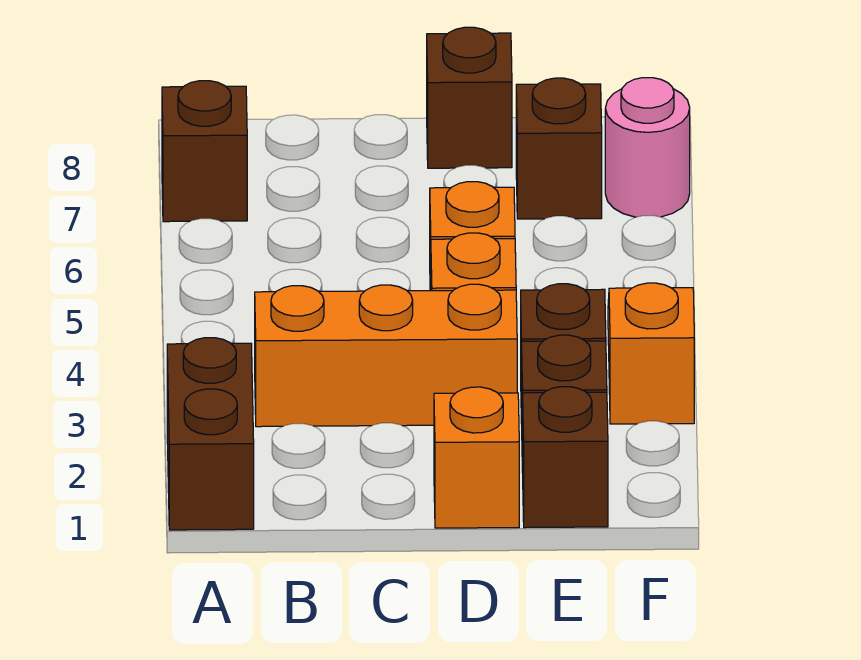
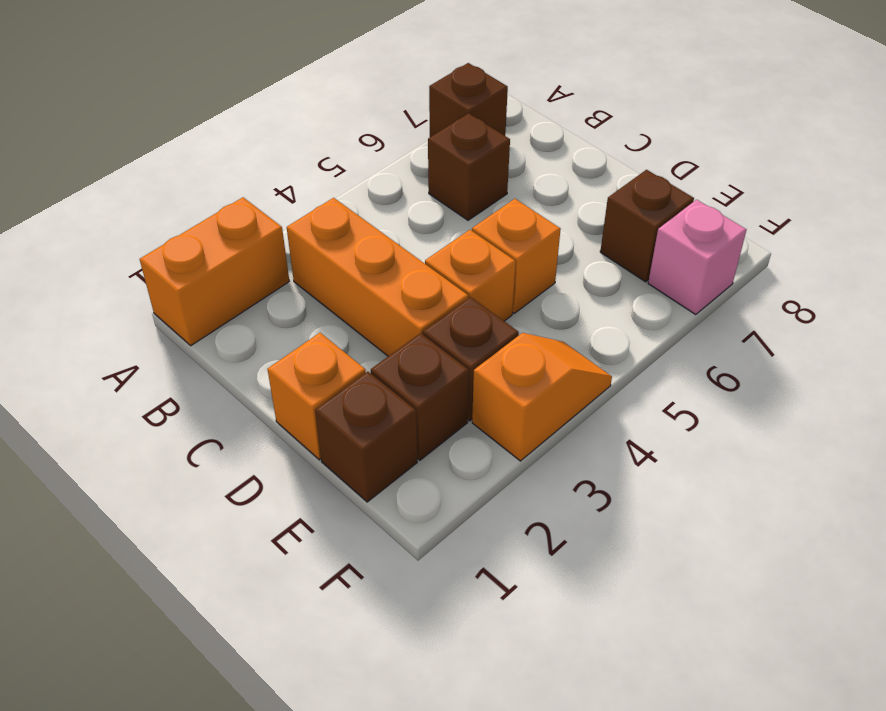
brown 1x2 brick [167,338,254,530] -> orange 1x2 brick [140,197,289,346]
brown 1x1 brick [427,27,512,168] -> brown 1x1 brick moved to [428,113,510,220]
pink 1x1 round brick [605,78,690,217] -> pink 1x1 brick [648,200,747,315]

